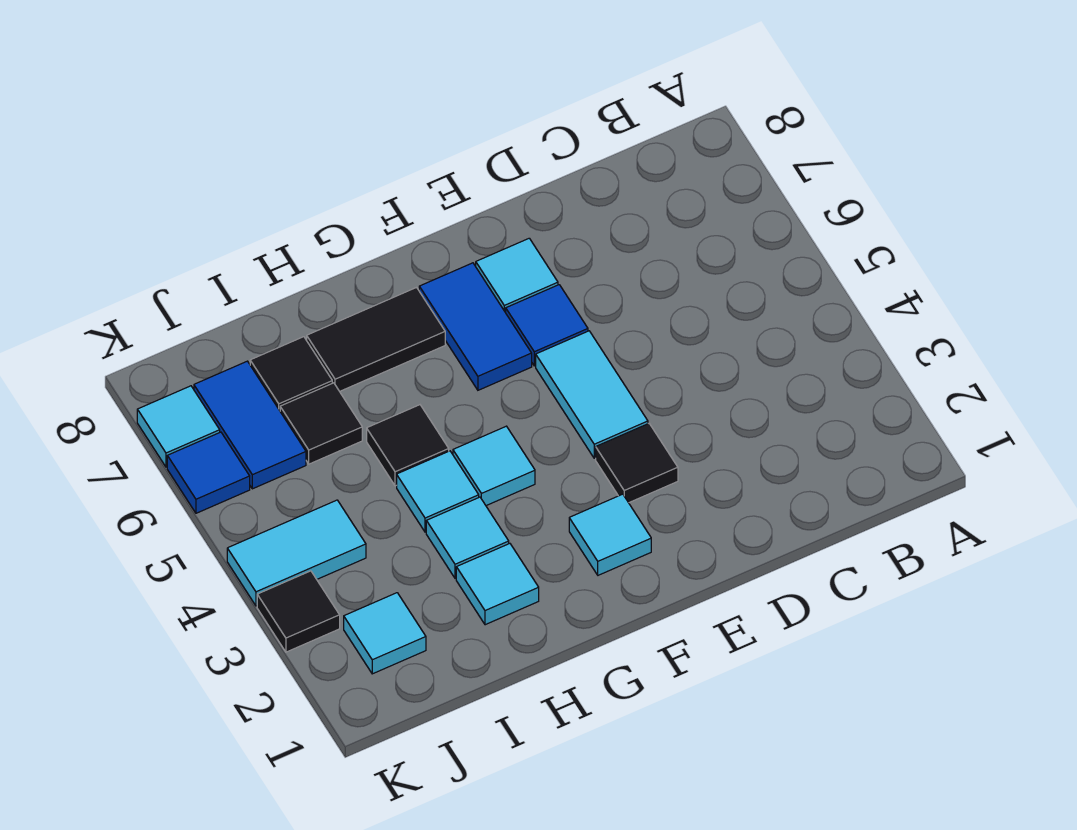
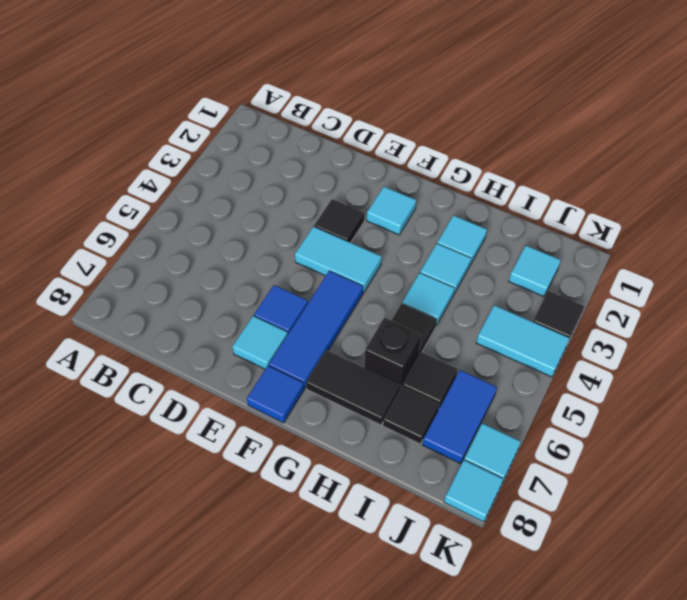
cyan 1x2 tile [536,331,648,458] -> cyan 1x2 tile turned to [295,227,382,293]
blue 1x2 tile [419,263,532,390] -> blue 1x3 tile [269,271,363,388]
cyan 1x1 tile [453,426,535,506] -> cyan 1x1 tile moved to [444,460,503,522]
none -> black 1x1 brick [365,318,421,389]
blue 1x1 tile [167,432,250,513] -> blue 1x1 tile moved to [247,366,304,423]

